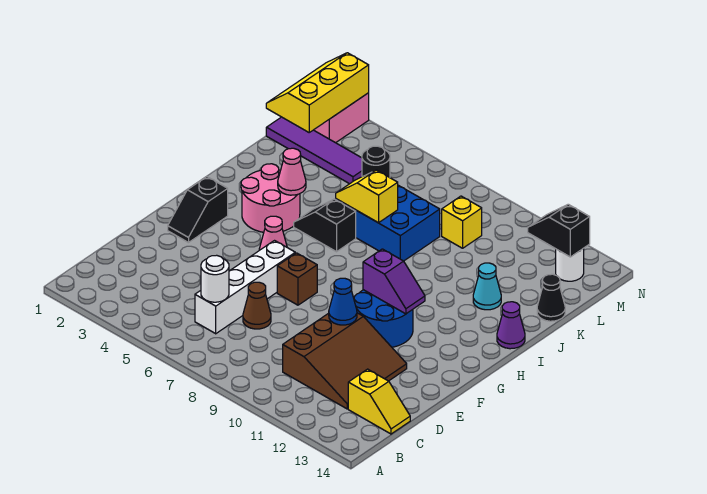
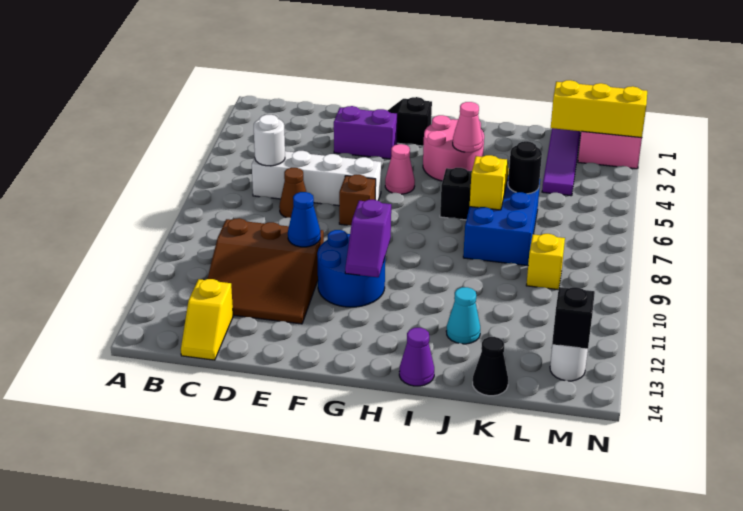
none -> purple 1x2 brick [334,106,398,159]

